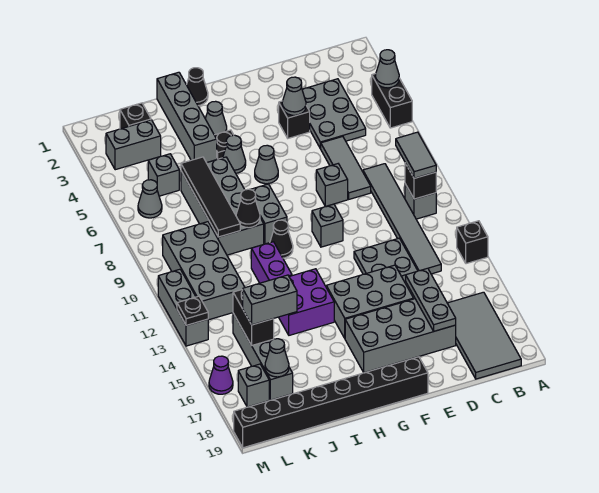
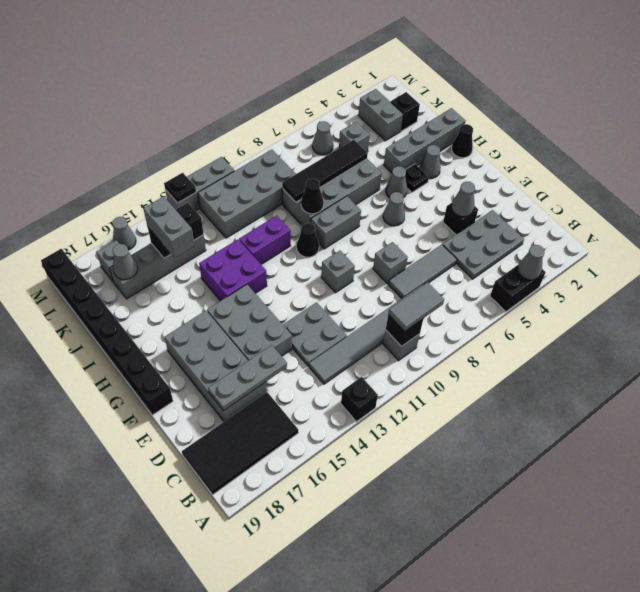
grey 2x4 tile [447,292,521,379] -> black 2x4 tile [182,392,298,495]
purple 1x1 cone [209,356,233,394] -> grey 1x1 cone [112,217,136,250]

